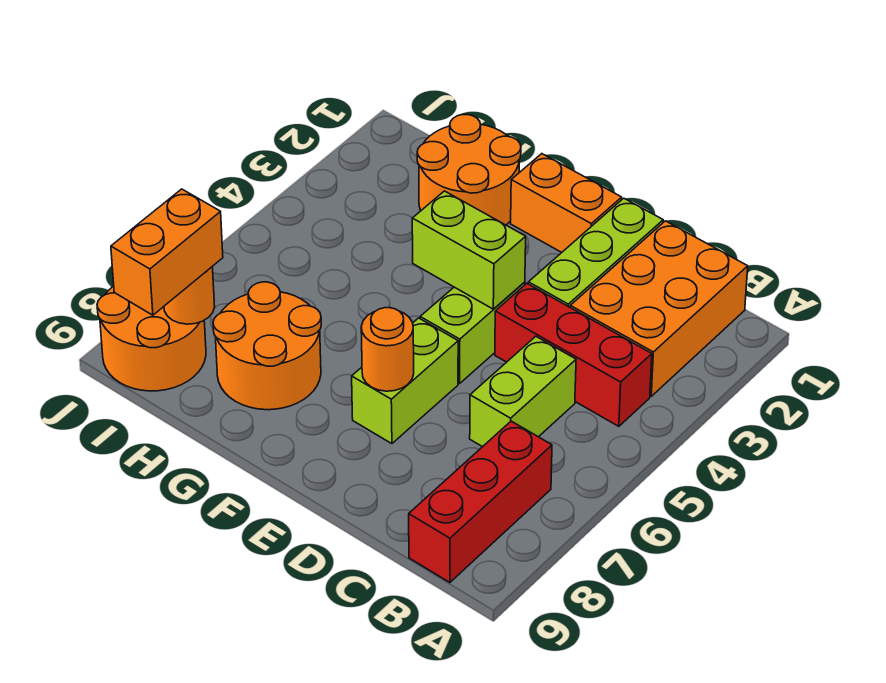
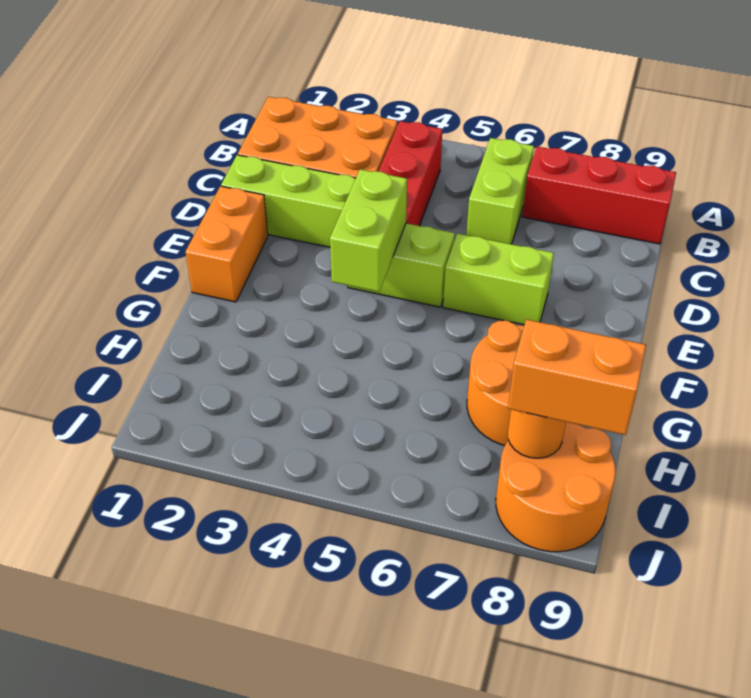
lime 1x2 brick [470,336,576,447] -> lime 1x2 brick turned to [466,138,534,244]
orange 1x1 round brick [361,308,414,391] -> none
orange 2x2 round brick [417,115,521,225] -> none

